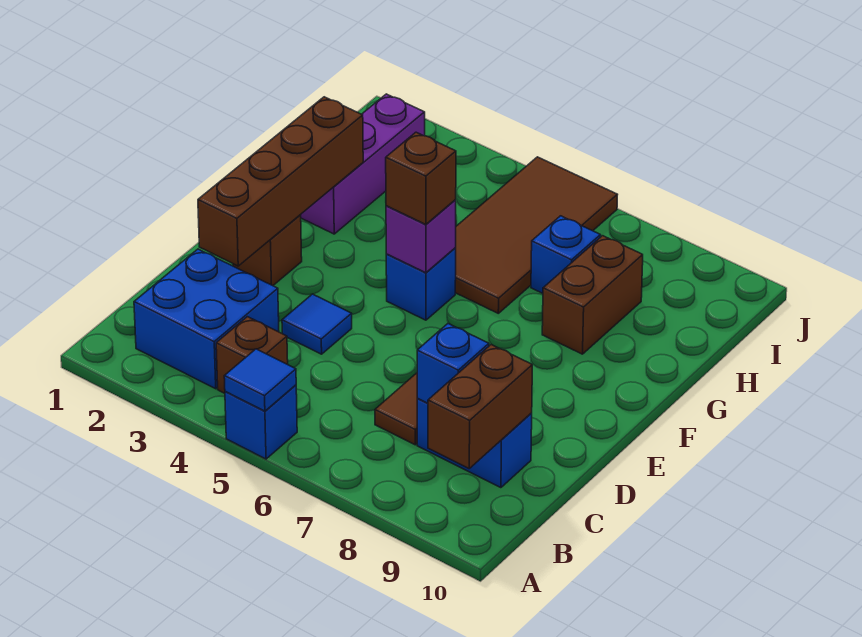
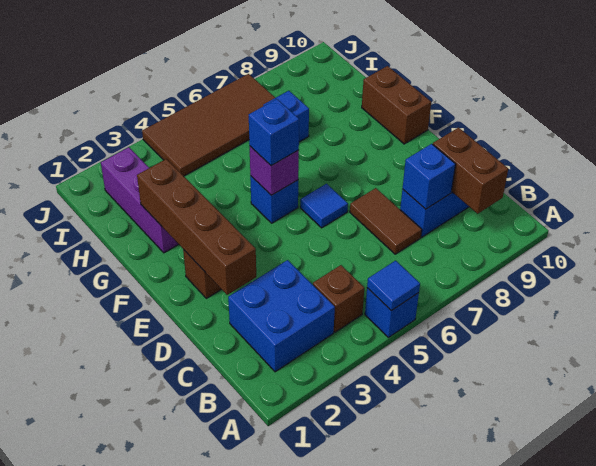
blue 1x1 tile [282,294,352,354] -> blue 1x1 tile moved to [300,184,348,228]
brown 1x1 brick [386,132,456,225] -> blue 1x1 brick [249,99,299,166]
brown 2x4 tile [455,157,617,313] -> brown 2x4 tile turned to [142,74,275,176]
brown 1x2 brick [542,236,643,354] -> brown 1x2 brick moved to [362,66,431,144]

